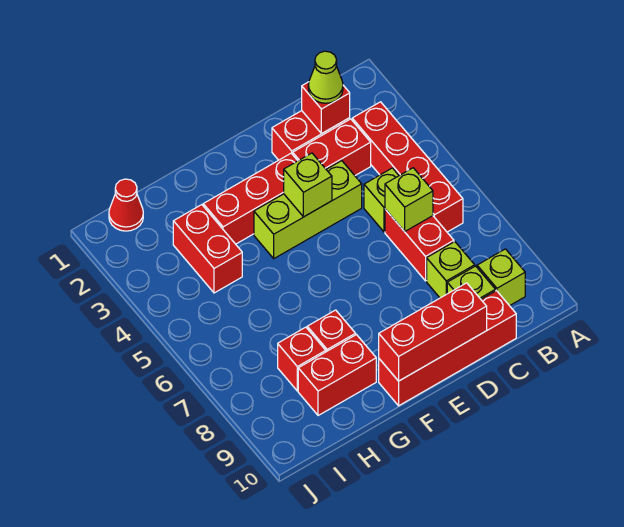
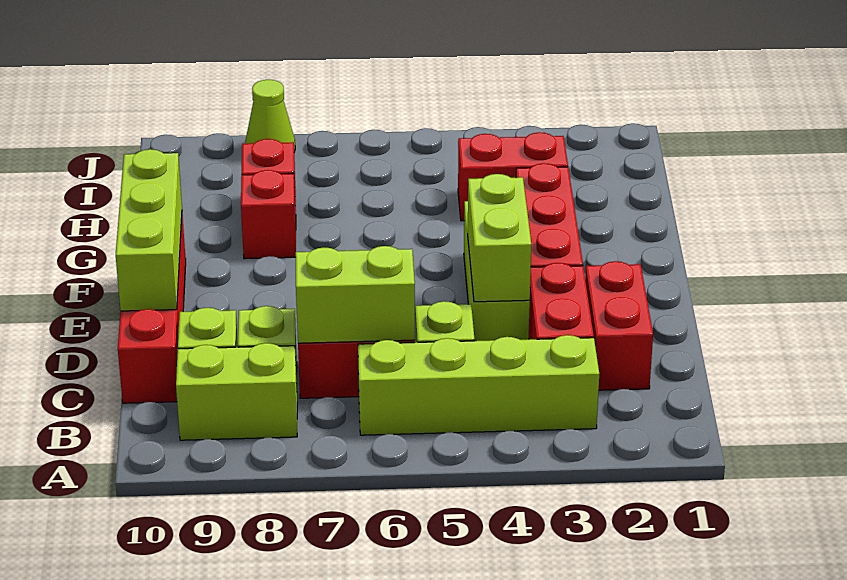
red 1x4 brick [352,102,463,232] -> lime 1x4 brick [358,335,599,435]
lime 1x1 brick [477,249,525,306] -> lime 1x2 brick [176,343,297,440]
red 1x1 brick [302,82,350,134] -> none
lime 1x1 cone [308,51,343,103] -> lime 1x1 cone moved to [245,80,295,152]
lime 1x1 brick [385,168,433,232] -> lime 1x2 brick [296,246,415,343]
red 1x3 brick [379,283,487,381] -> lime 1x3 brick [116,149,182,311]
lime 1x1 brick [284,153,332,217] -> lime 1x2 brick [468,174,531,302]
red 1x2 brick [298,335,376,416] -> none
red 1x1 cone [109,179,143,231] -> none

